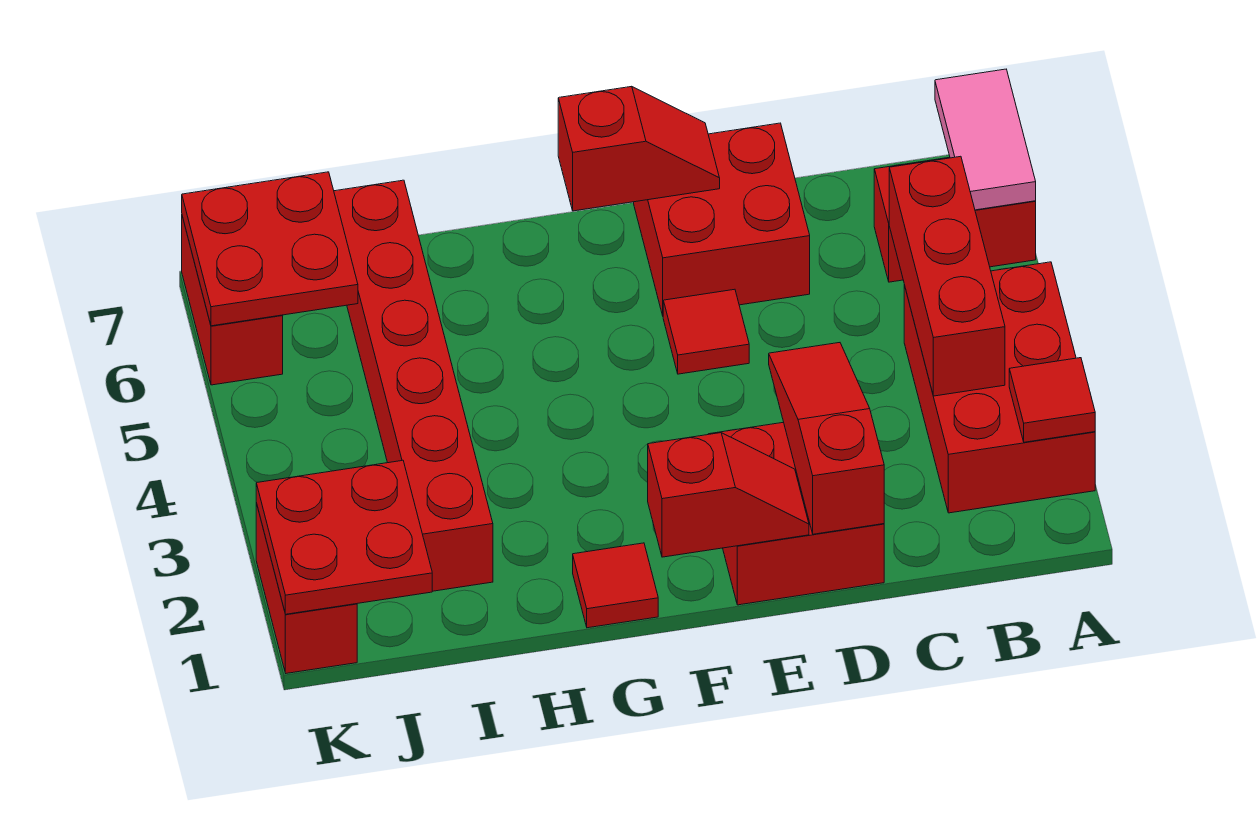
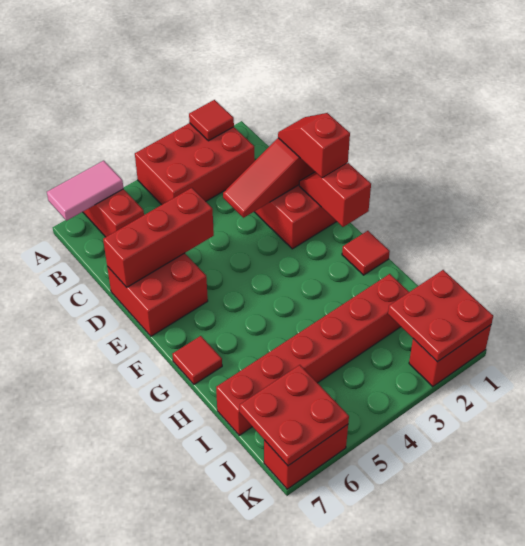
red 1x3 brick [889,156,1005,396] -> red 1x3 brick moved to [103,188,214,287]
red 1x1 tile [663,289,749,374] -> red 1x1 tile moved to [172,336,222,384]
red 1x2 slope [558,86,720,211] -> red 1x2 slope moved to [278,113,350,178]

